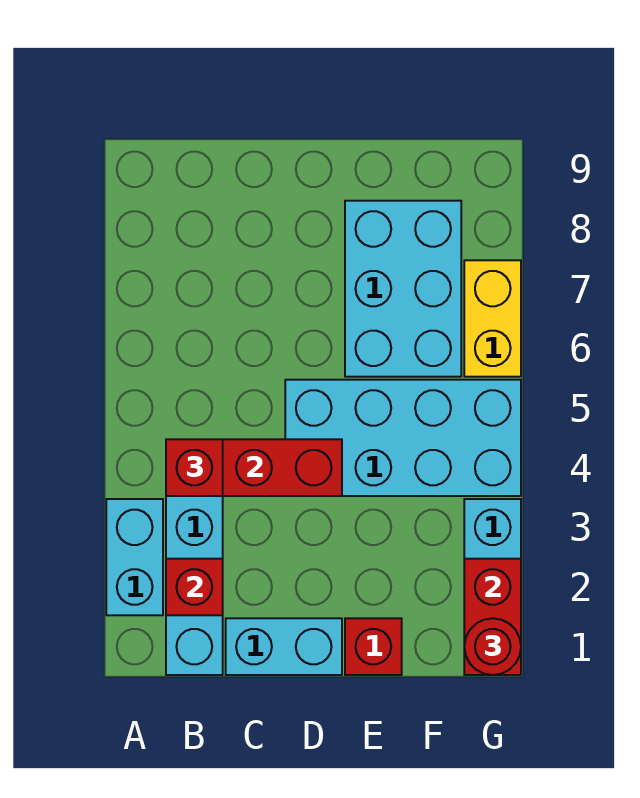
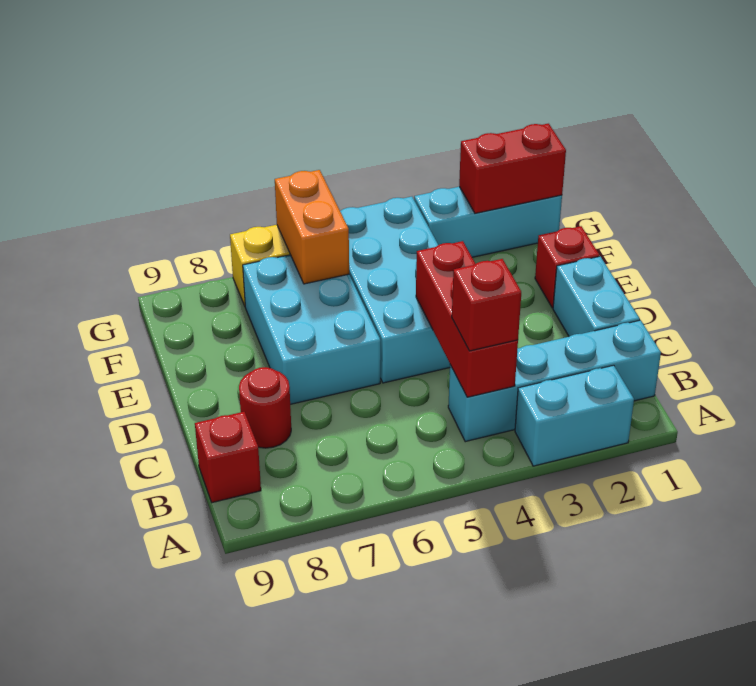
red 1x1 brick [166,559,223,615] -> red 1x1 brick moved to [195,412,261,503]
cyan 2x3 brick [345,201,461,377] -> cyan 2x3 brick turned to [243,255,381,404]
none -> orange 1x2 brick [275,170,349,284]
red 1x1 round brick [464,618,521,675] -> red 1x1 round brick moved to [239,367,291,448]

